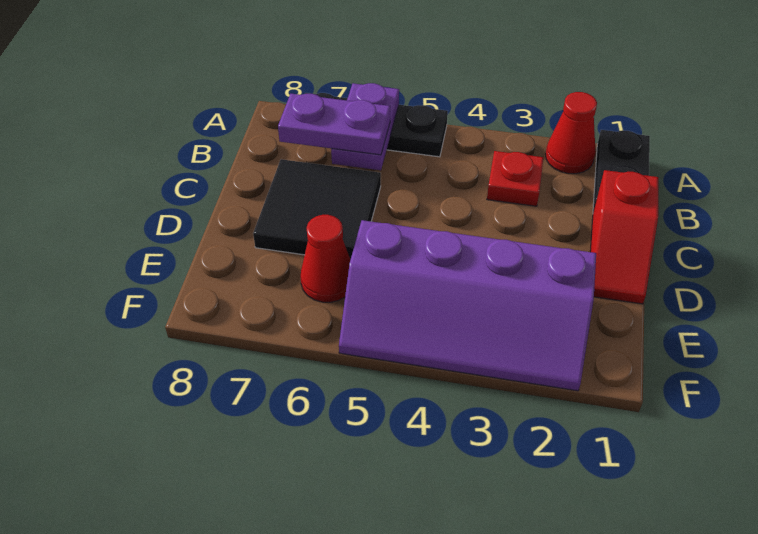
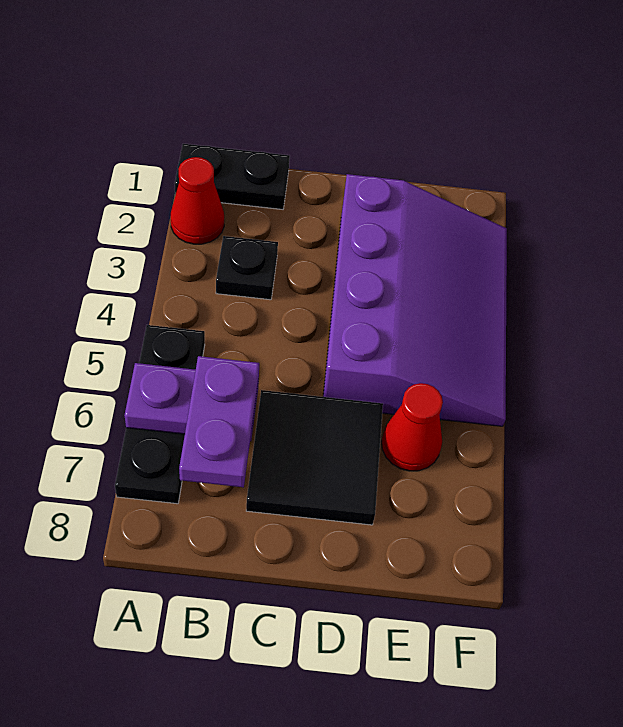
red 1x1 plate [487,151,543,206] -> black 1x1 plate [216,236,278,300]
red 1x2 slope [590,170,658,304] -> none
purple 2x4 slope [339,220,596,391] -> purple 3x4 slope [323,174,507,426]

